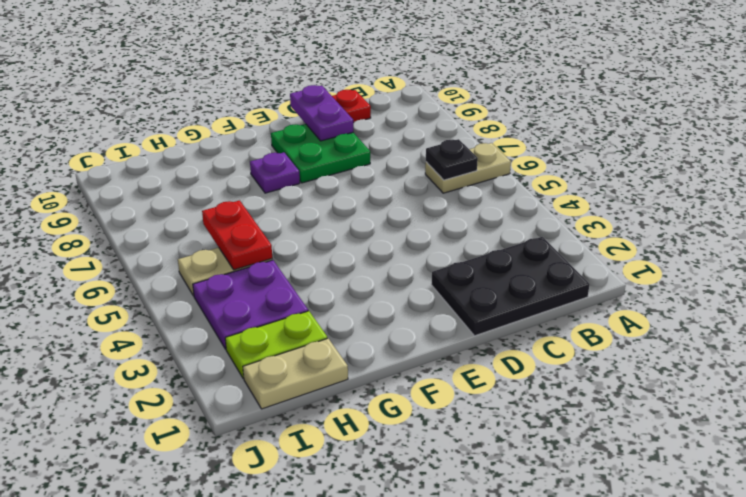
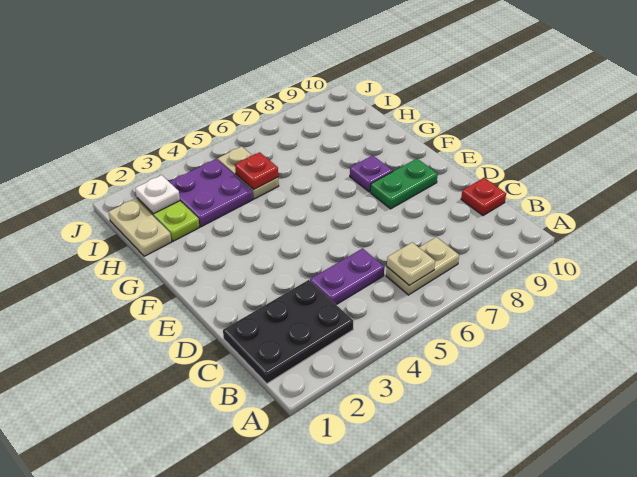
tan 1x2 plate [425,143,511,193] -> tan 1x2 plate turned to [386,237,459,295]
black 2x3 plate [431,237,590,336] -> black 2x3 plate turned to [223,280,353,384]
black 1x1 plate [426,139,478,180] -> tan 1x1 plate [387,242,435,285]
green 2x2 plate [271,124,370,183] -> green 1x2 plate [370,159,438,209]
purple 1x2 plate [290,85,353,141] -> purple 1x2 plate moved to [310,248,384,305]
red 1x2 plate [202,200,272,270] -> red 1x1 plate [235,152,278,189]
none -> white 1x1 plate [135,175,180,214]

